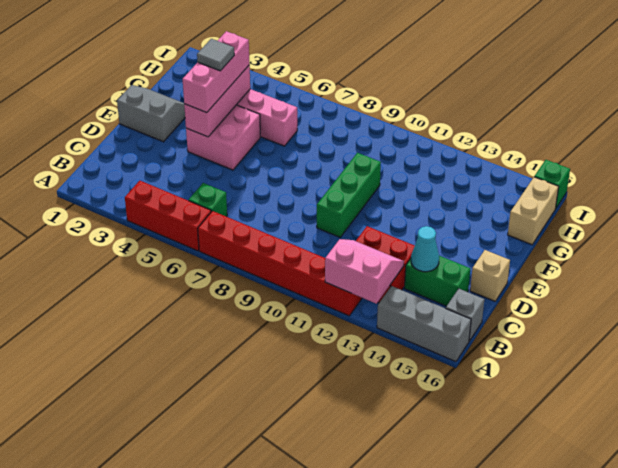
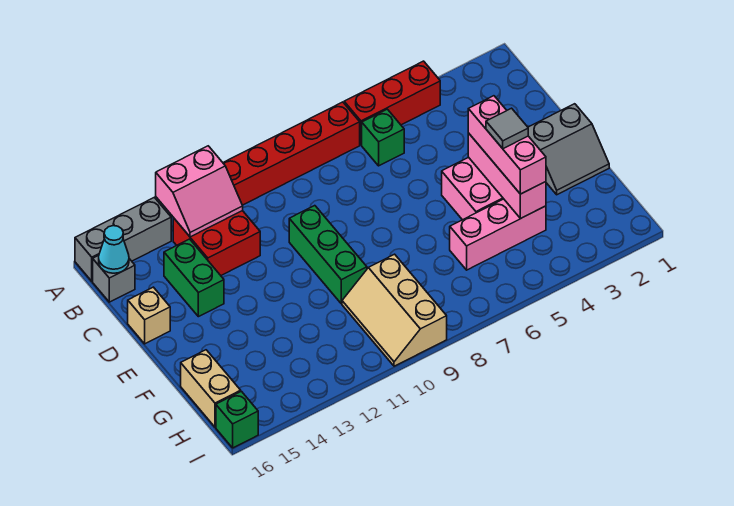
green 1x2 brick [405,256,470,306] -> green 1x2 brick turned to [164,239,224,317]
cyan 1x1 cone [411,226,439,272] -> cyan 1x1 cone moved to [99,226,129,273]
none -> tan 2x3 slope [342,254,447,366]

